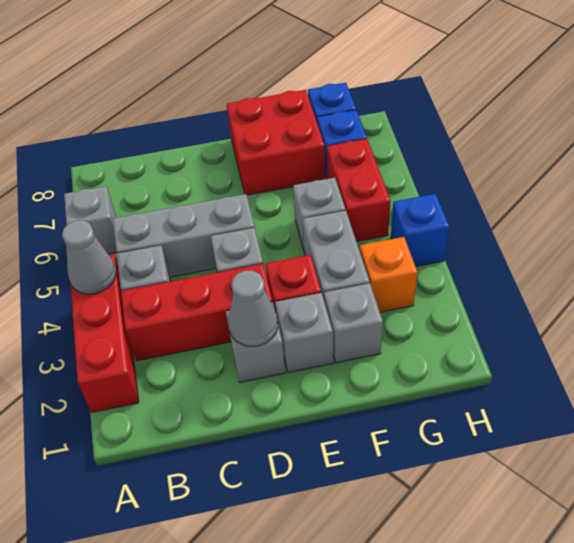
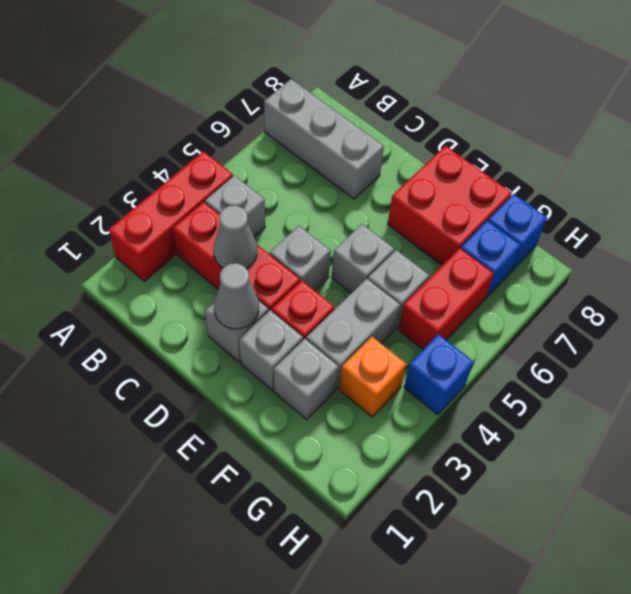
grey 1x1 cone [62,221,116,294] -> grey 1x1 cone moved to [214,206,257,269]
grey 1x1 brick [64,186,116,254] -> grey 1x1 brick moved to [332,224,394,293]
grey 1x3 brick [113,194,254,277] -> grey 1x3 brick moved to [264,79,384,199]

